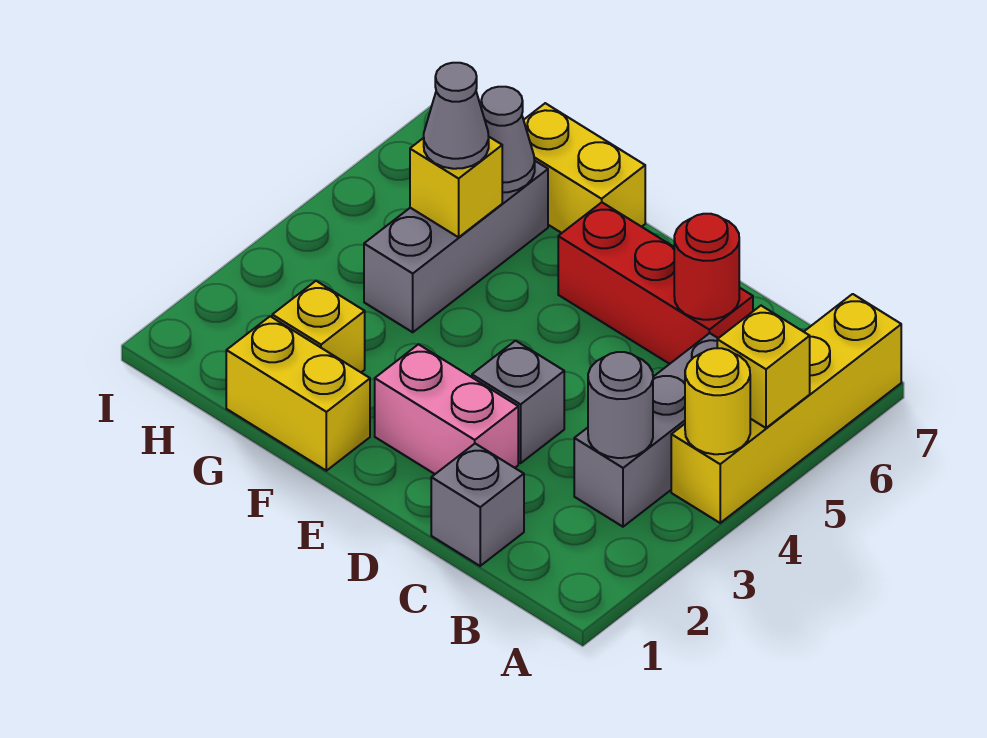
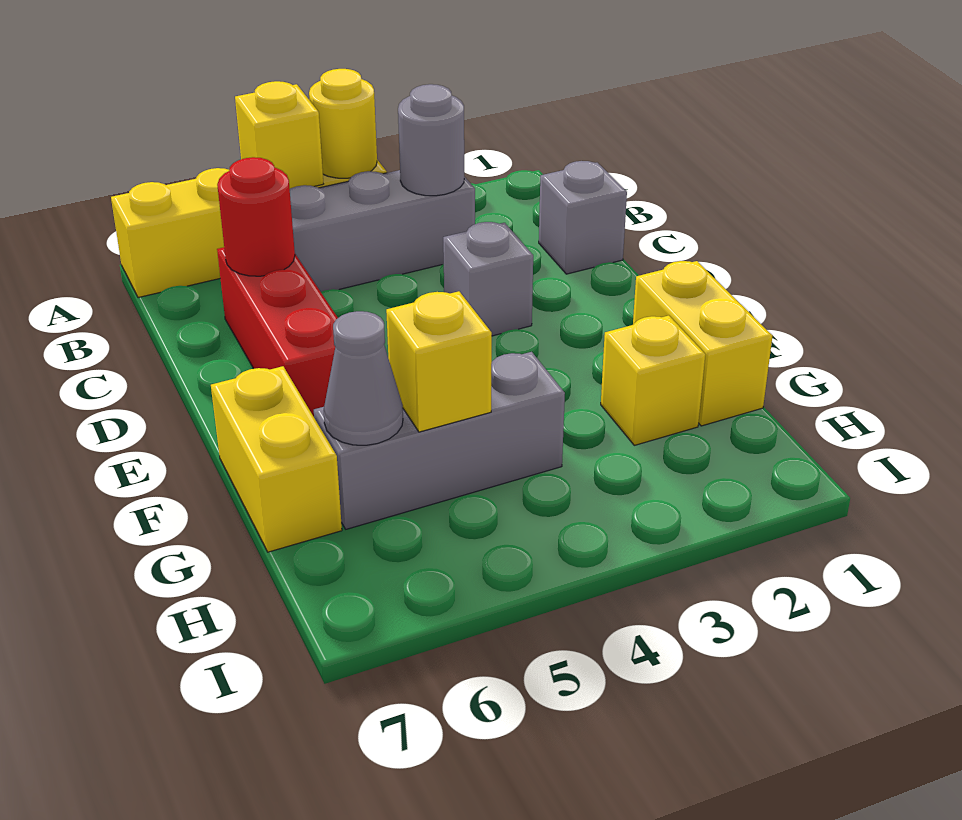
pink 1x2 brick [375,344,518,474] -> none
grey 1x1 cone [424,63,489,169] -> none

